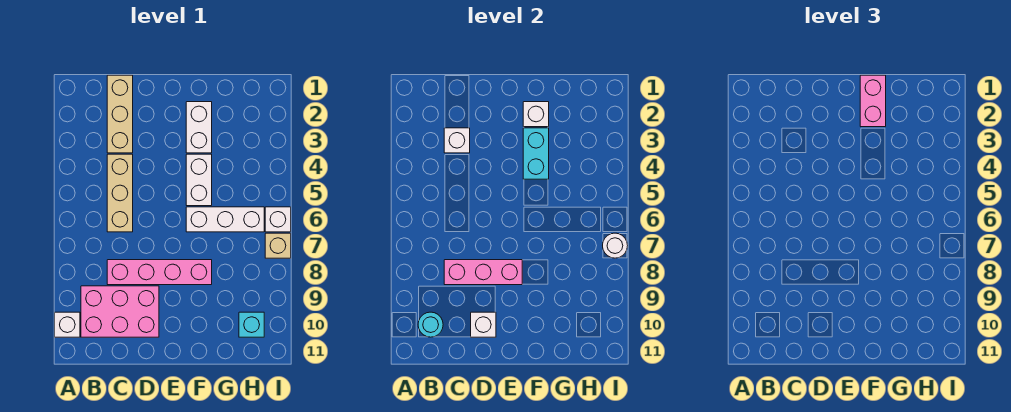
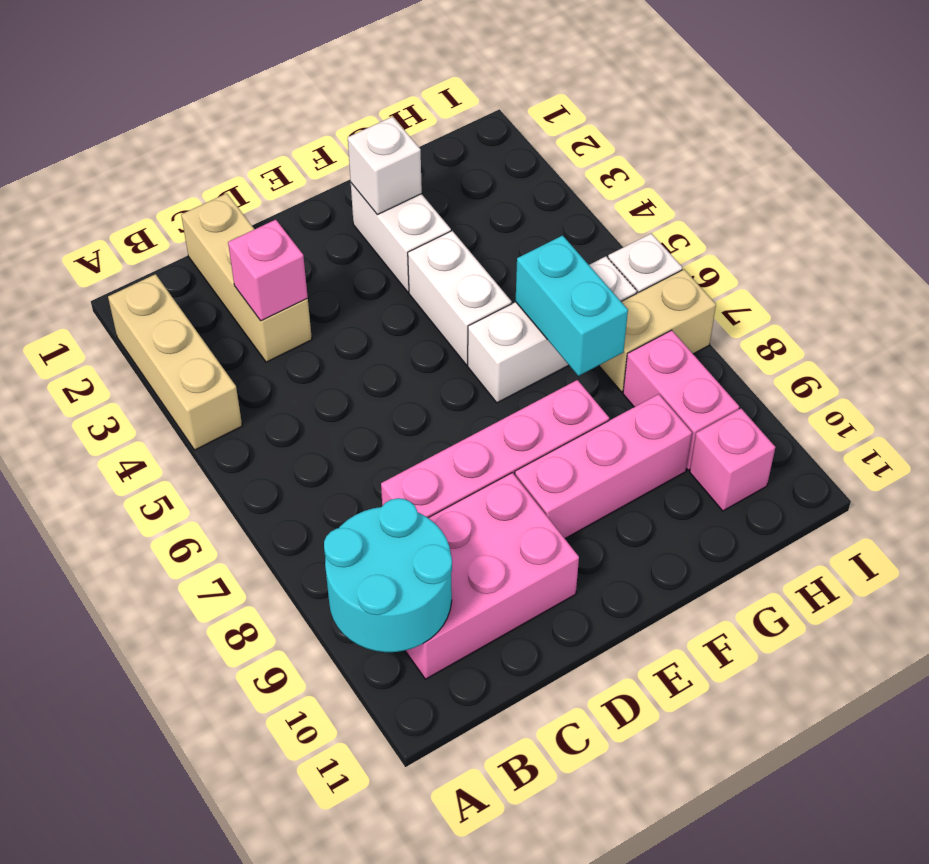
white 1x1 brick [55,312,80,337] -> none
cyan 1x1 round brick [418,312,443,337] -> cyan 2x2 round brick [324,498,452,652]
white 1x1 brick [444,128,470,153] -> pink 1x1 brick [228,220,308,321]
tan 1x3 brick [107,154,133,232] -> tan 1x3 brick moved to [108,274,242,450]
pink 1x3 brick [444,260,522,285] -> pink 1x3 brick moved to [515,394,692,538]
white 1x1 brick [471,312,496,337] -> none
pink 1x2 brick [860,75,886,127] -> pink 1x2 brick moved to [623,330,739,470]
cyan 1x2 brick [523,128,549,179] -> cyan 1x2 brick moved to [516,235,628,376]
cyan 1x1 brick [239,312,264,337] -> pink 1x1 brick [690,409,775,511]
tan 1x1 brick [265,233,291,258] -> tan 1x2 brick [599,269,716,392]
white 1x1 round brick [603,233,628,258] -> none

